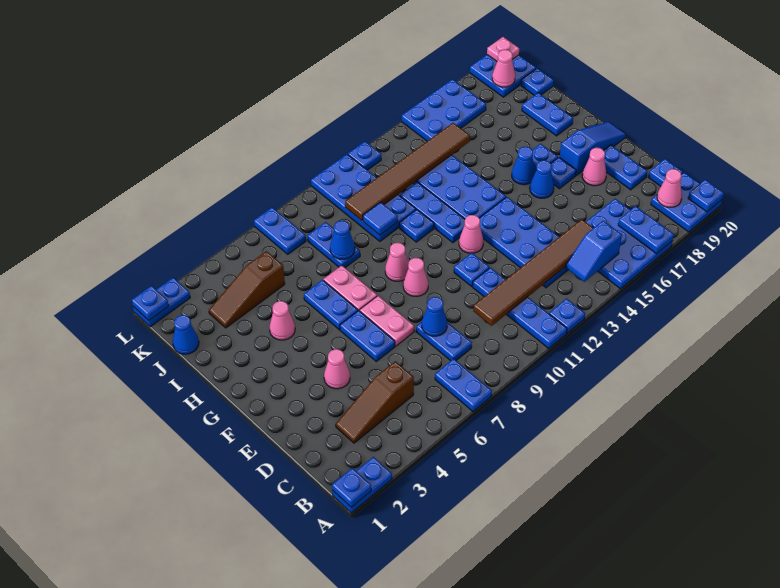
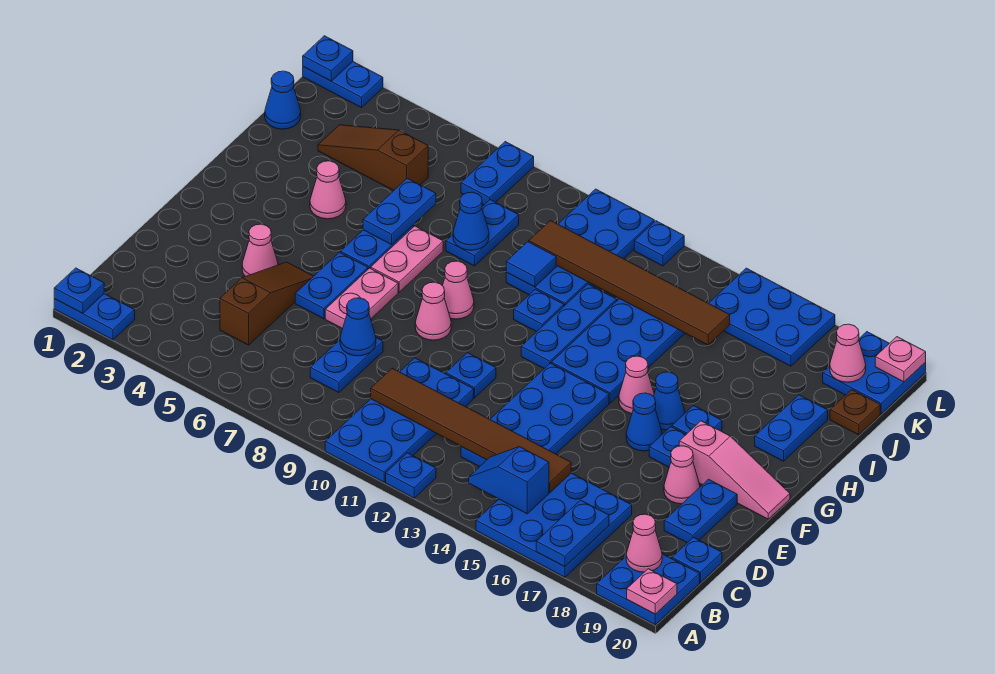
blue 1x2 plate [435,359,492,412] -> blue 1x2 plate moved to [363,178,436,245]
blue 1x4 plate [473,268,567,349] -> blue 2x4 plate [325,358,474,482]
blue 1x1 plate [688,180,724,212] -> pink 1x1 plate [627,569,677,614]
brown 1x3 slope [336,361,414,443] -> brown 1x3 slope turned to [220,262,313,345]
pink 1x1 cone [459,215,483,253] -> pink 1x1 cone moved to [619,356,654,414]
blue 1x3 slope [560,122,626,175] -> pink 1x3 slope [679,421,790,519]
blue 1x1 plate [521,68,554,95] -> brown 1x1 plate [830,390,880,435]

